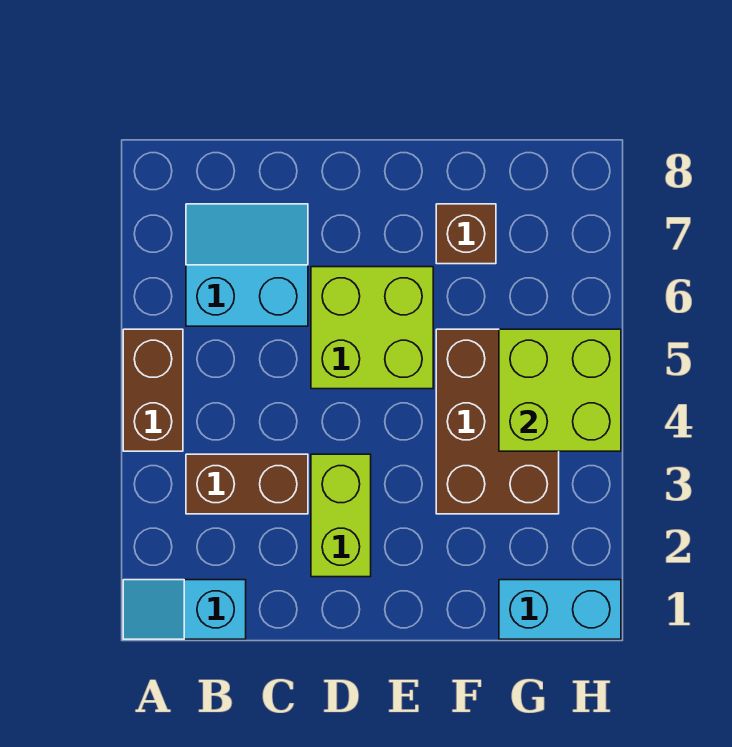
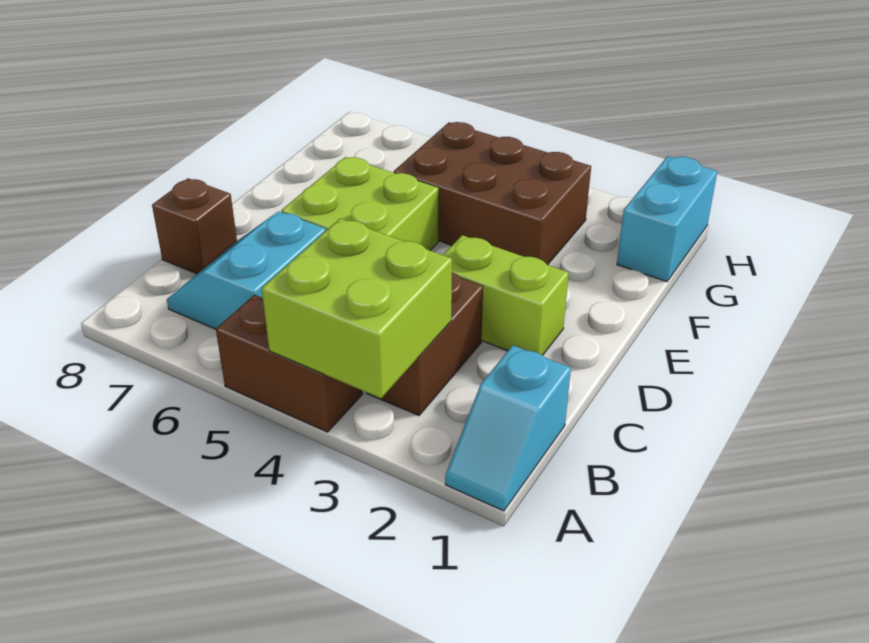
brown 1x1 brick [436,204,496,264] -> brown 1x1 brick moved to [152,178,237,274]
lime 2x2 brick [499,329,621,451] -> lime 2x2 brick moved to [262,218,452,398]

